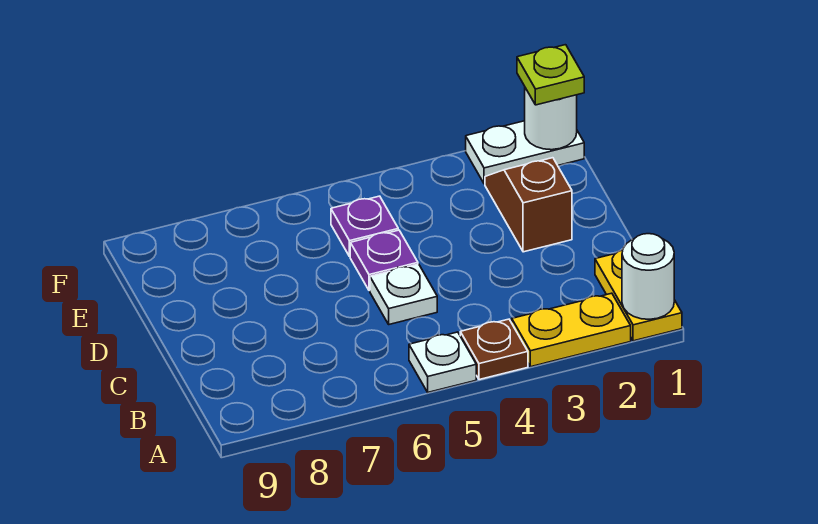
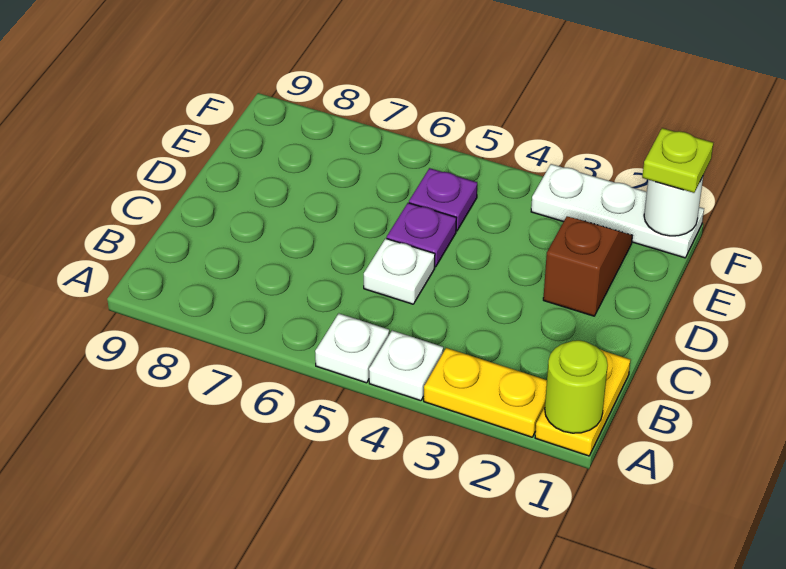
white 1x1 round brick [622,234,674,319] -> lime 1x1 round brick [545,340,608,433]
brown 1x1 plate [460,319,528,380] -> white 1x1 plate [369,331,443,401]
white 1x2 plate [466,121,584,184] -> white 1x3 plate [531,164,704,258]

